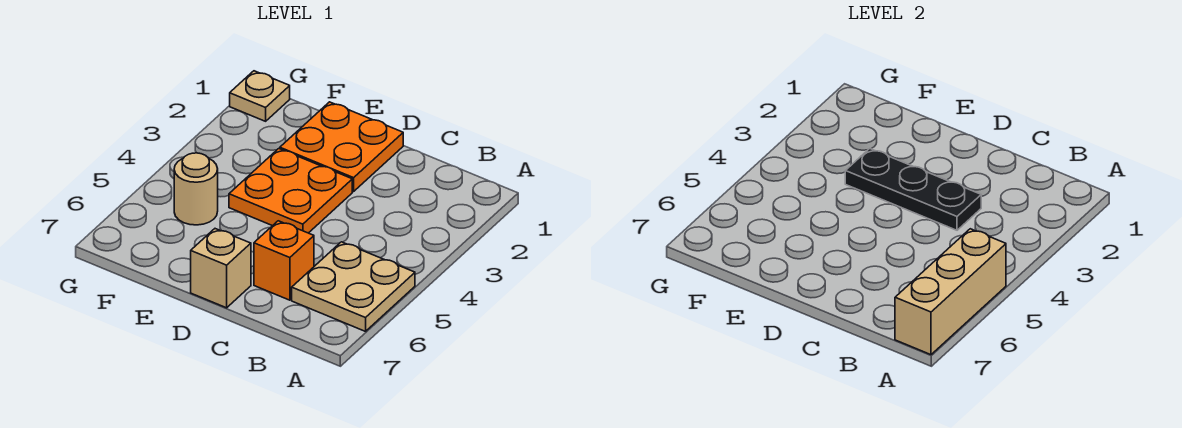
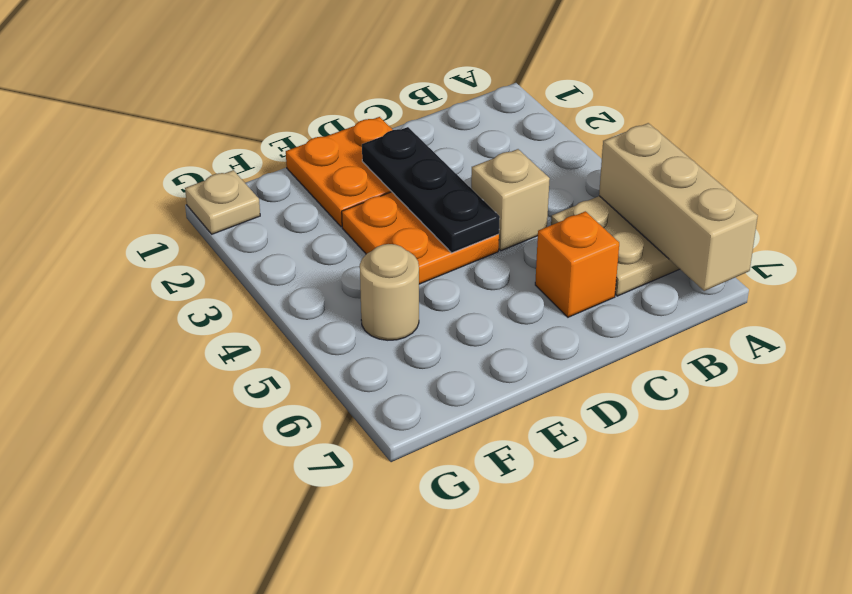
black 1x3 plate [845,149,981,230] -> black 1x3 plate turned to [362,127,500,253]
tan 1x1 brick [191,229,251,308] -> tan 1x1 brick moved to [471,149,550,251]

